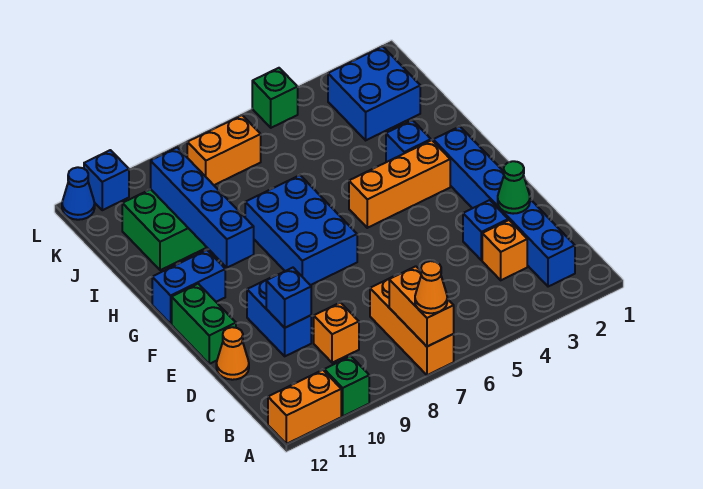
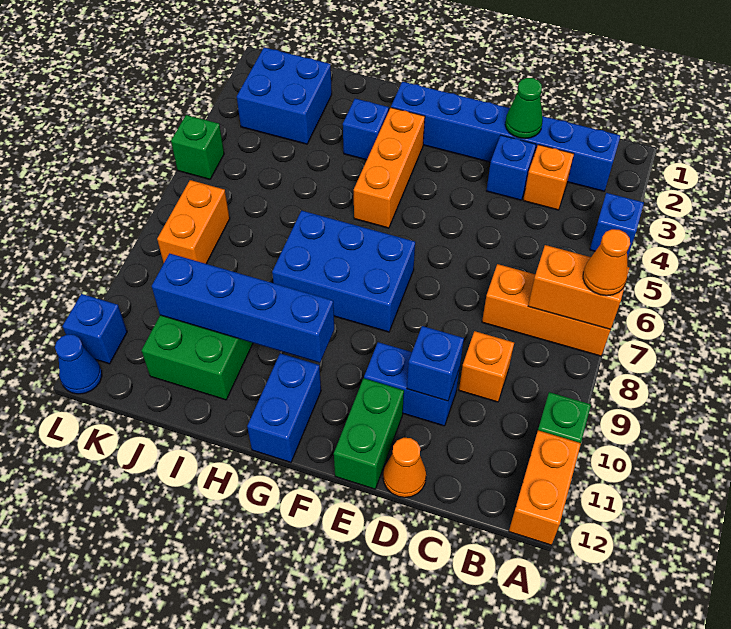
none -> blue 1x1 brick [590,193,644,257]
green 1x2 brick [172,284,236,364] -> green 1x2 brick turned to [334,378,404,489]

